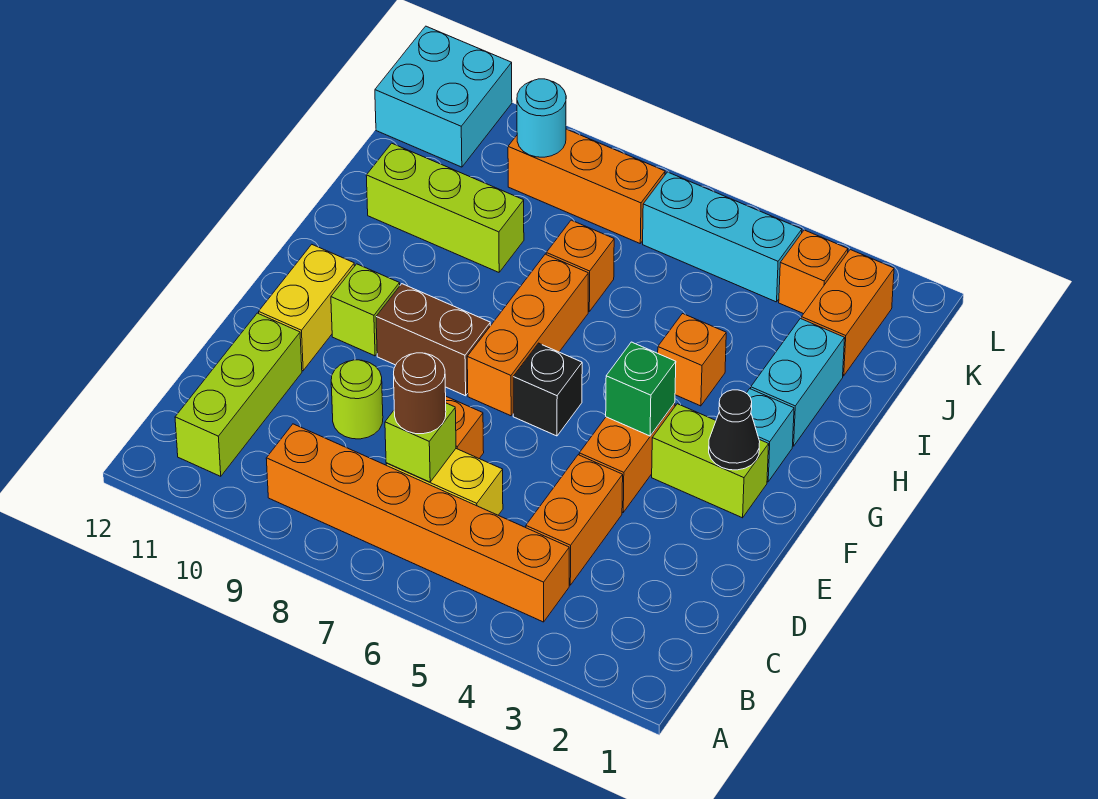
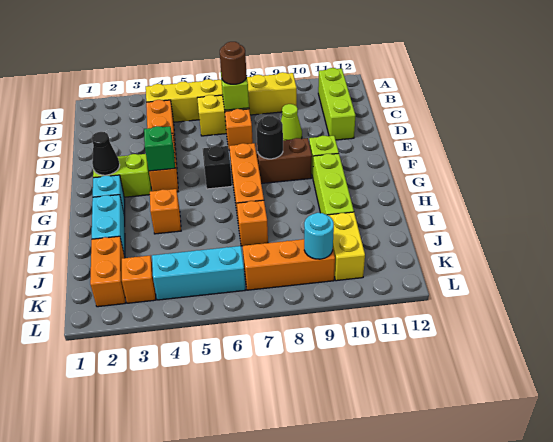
orange 1x6 brick [266,424,569,622] -> yellow 1x6 brick [146,72,297,122]
lime 1x1 round brick [331,360,383,439] -> lime 1x1 cone [281,104,302,140]
yellow 1x2 brick [259,245,354,371] -> yellow 1x2 brick moved to [328,212,365,281]
none -> black 1x1 round brick [256,116,283,159]
lime 1x3 brick [366,143,524,272] -> lime 1x3 brick turned to [313,153,354,215]
cyan 2x2 brick [375,26,512,167] -> none

